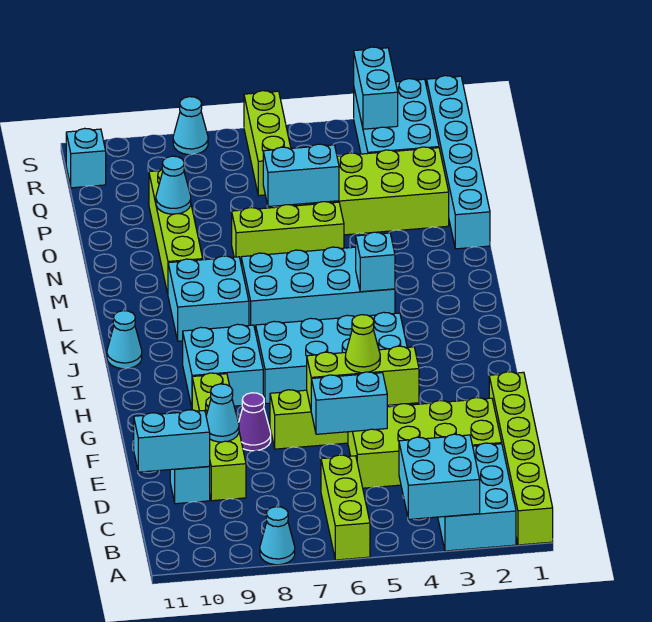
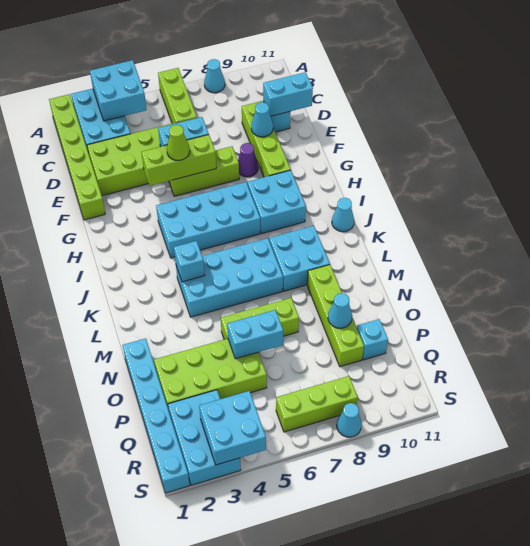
lime 1x3 brick [244,91,291,196] -> lime 1x3 brick turned to [276,376,358,432]
cyan 1x2 brick [354,47,398,129] -> cyan 2x2 brick [199,391,266,465]
cyan 1x1 brick [66,128,106,188] -> cyan 1x1 brick moved to [357,319,388,360]

